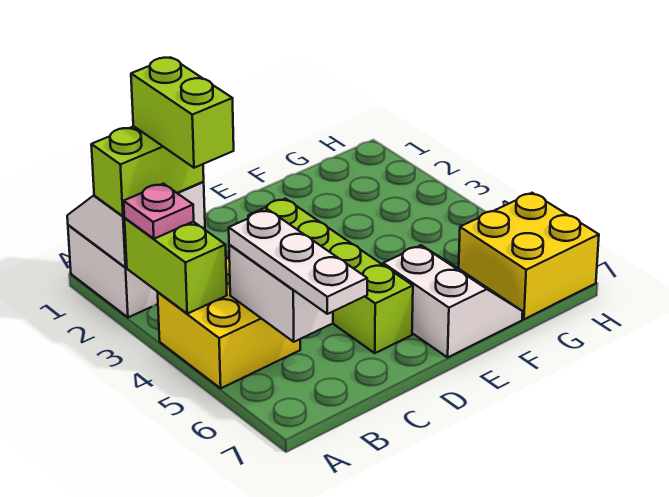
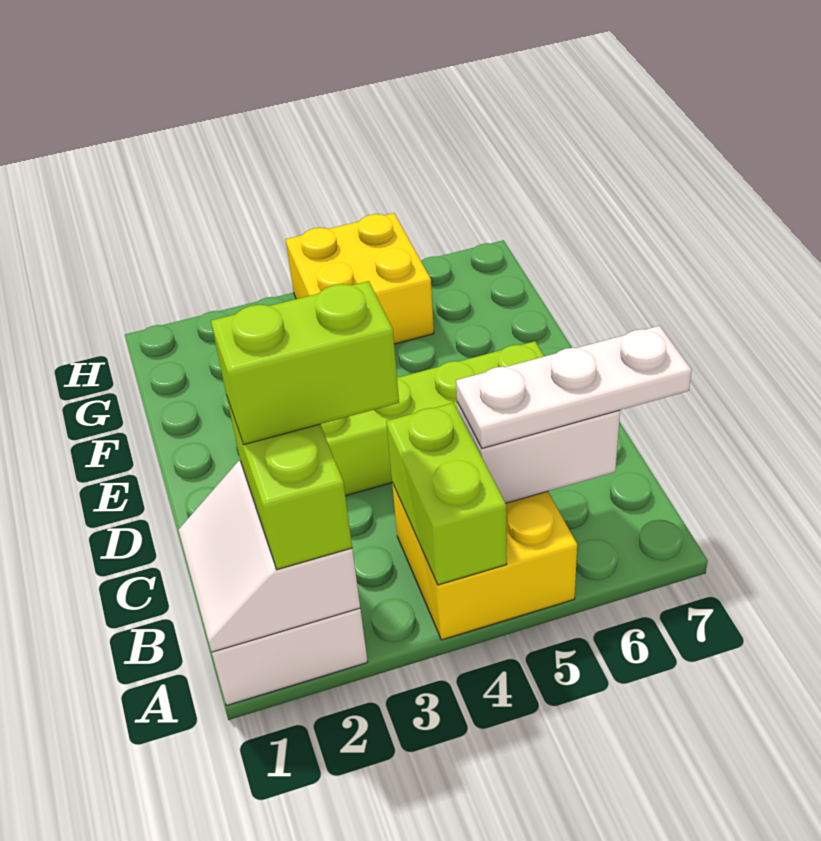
lime 1x2 brick [125,218,227,314] -> lime 1x2 brick turned to [386,403,507,585]
pink 1x1 plate [124,184,194,239] -> none
white 2x2 slope [383,245,523,357] -> none
yellow 2x2 brick [459,193,599,319] -> yellow 2x2 brick moved to [286,213,434,344]

